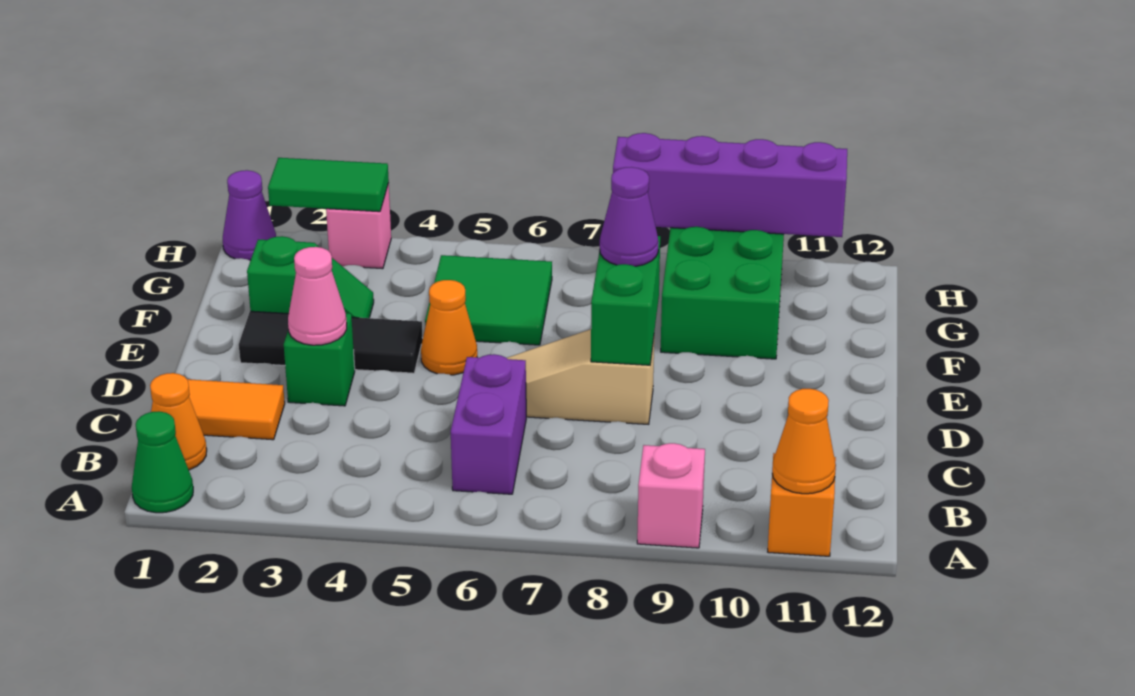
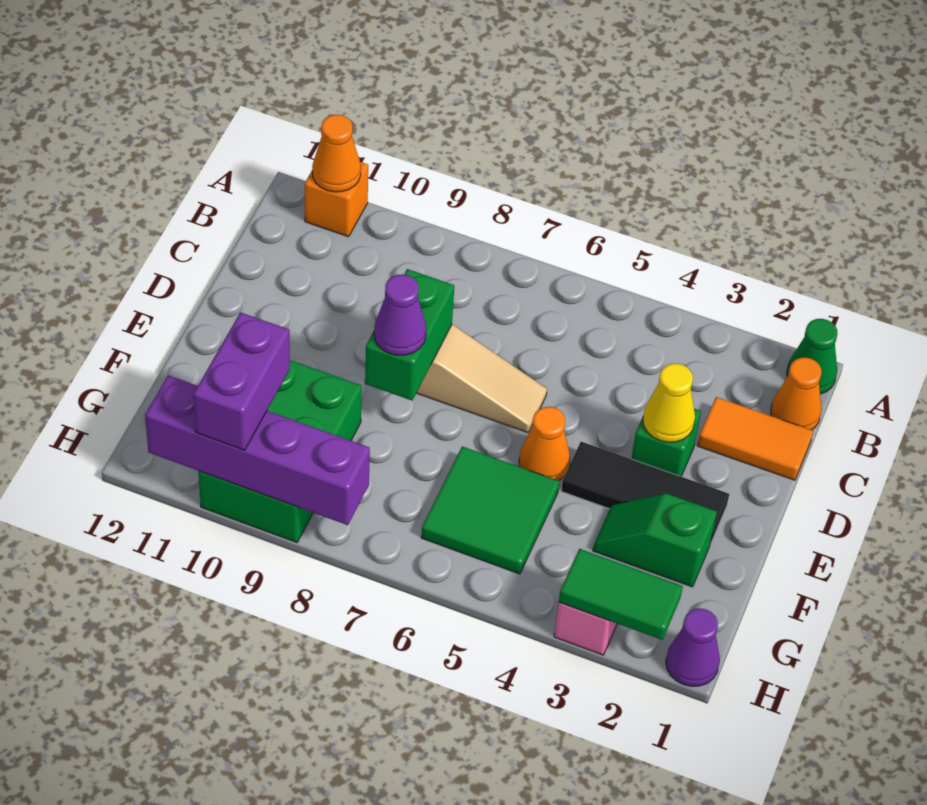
pink 1x1 brick [637,443,705,548] -> none
purple 1x2 brick [451,354,526,494] -> purple 1x2 brick moved to [193,312,290,450]
pink 1x1 cone [288,247,347,345] -> yellow 1x1 cone [643,363,695,442]

